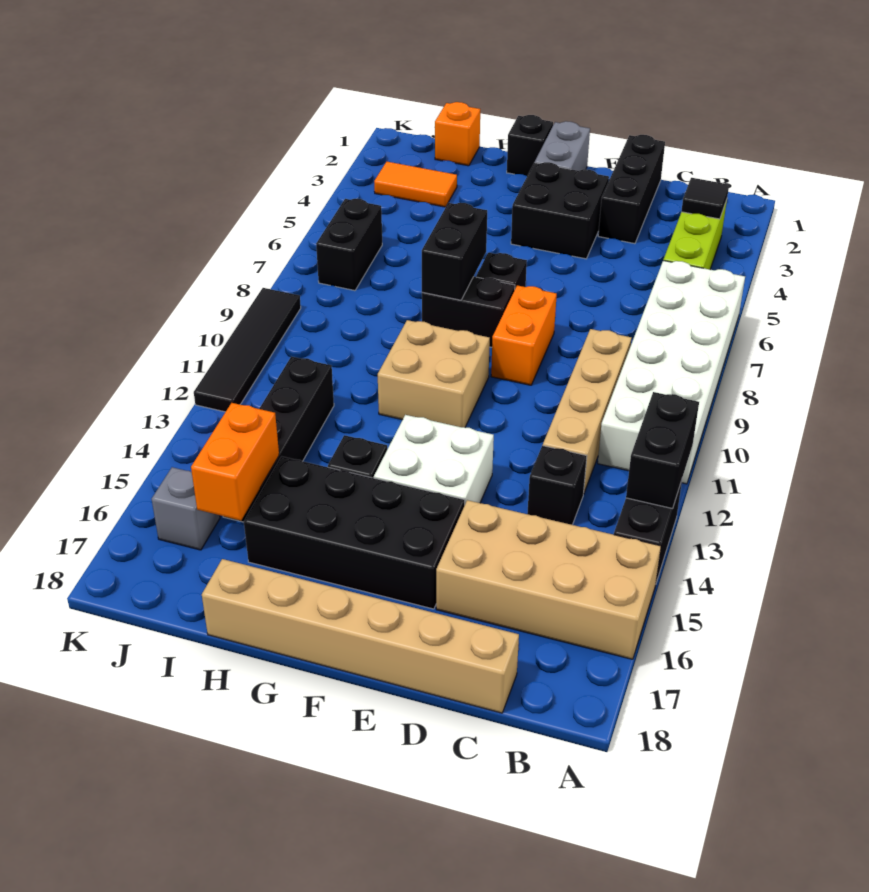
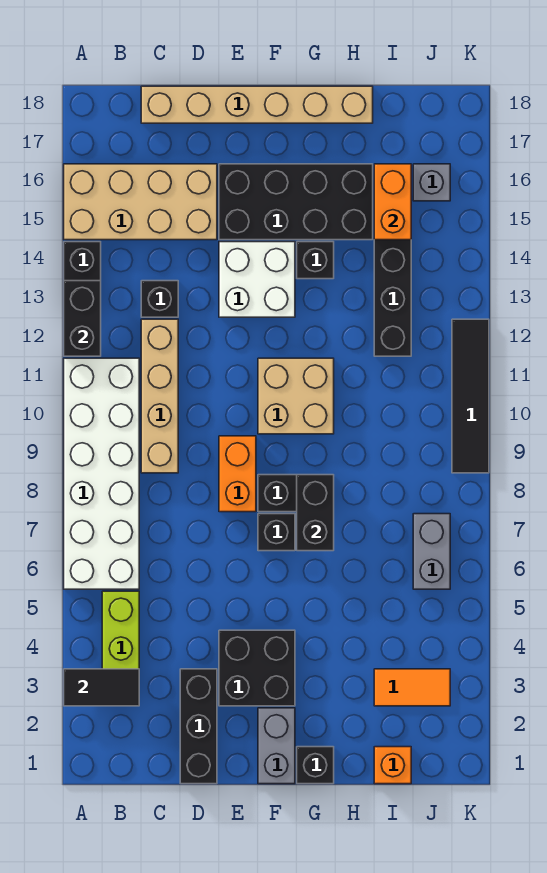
black 1x1 tile [681,178,729,219] -> black 1x2 tile [64,669,139,706]
black 1x2 brick [316,199,382,291] -> grey 1x2 brick [413,514,450,589]

